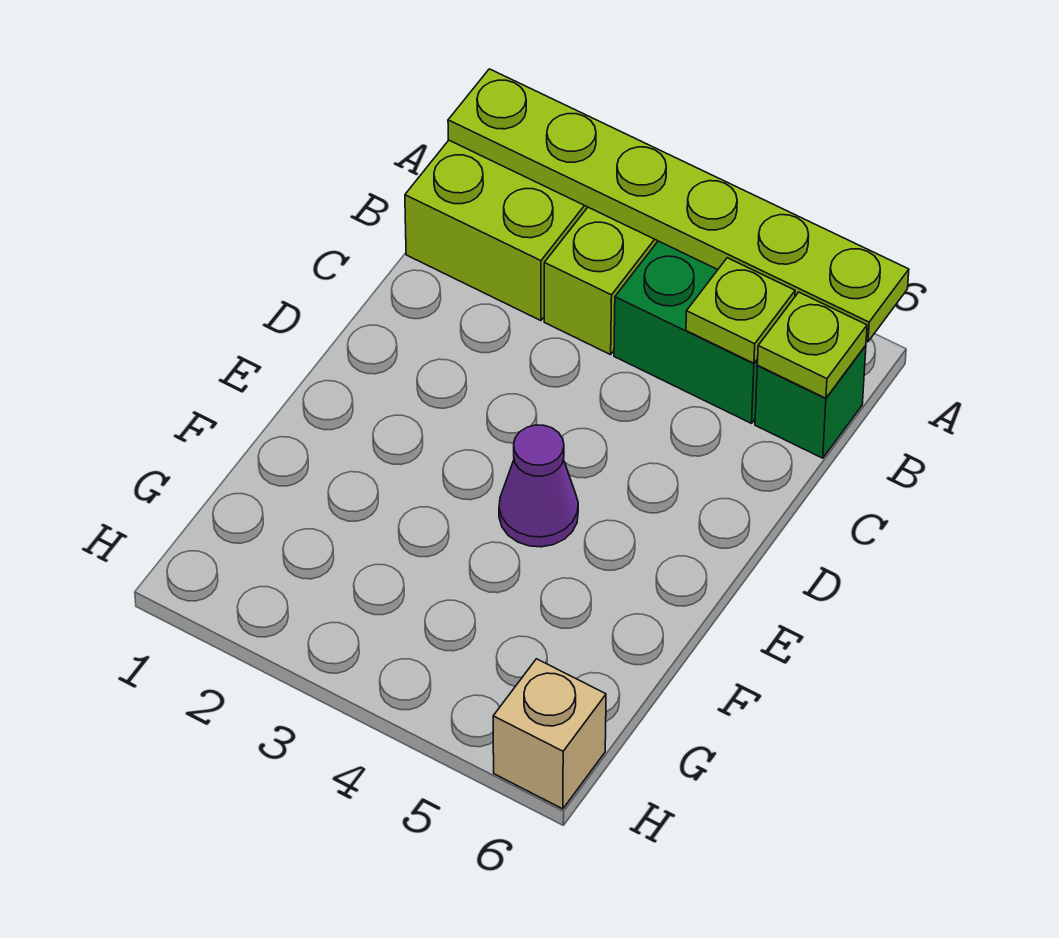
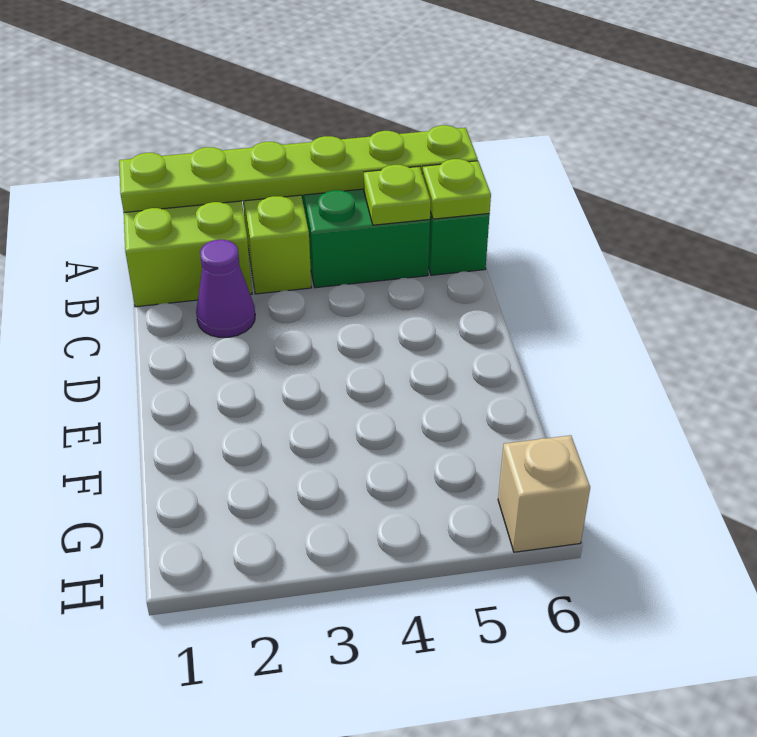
purple 1x1 cone [499,425,578,547] -> purple 1x1 cone moved to [196,240,255,337]

